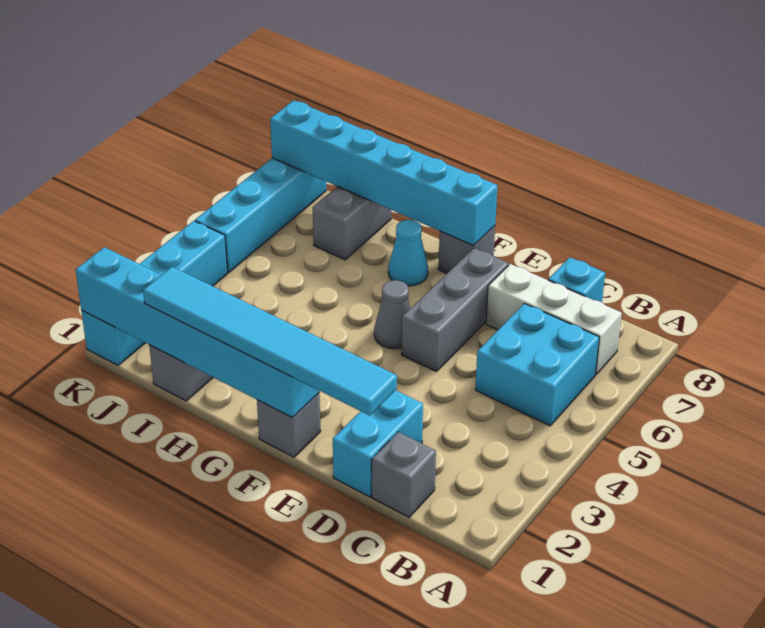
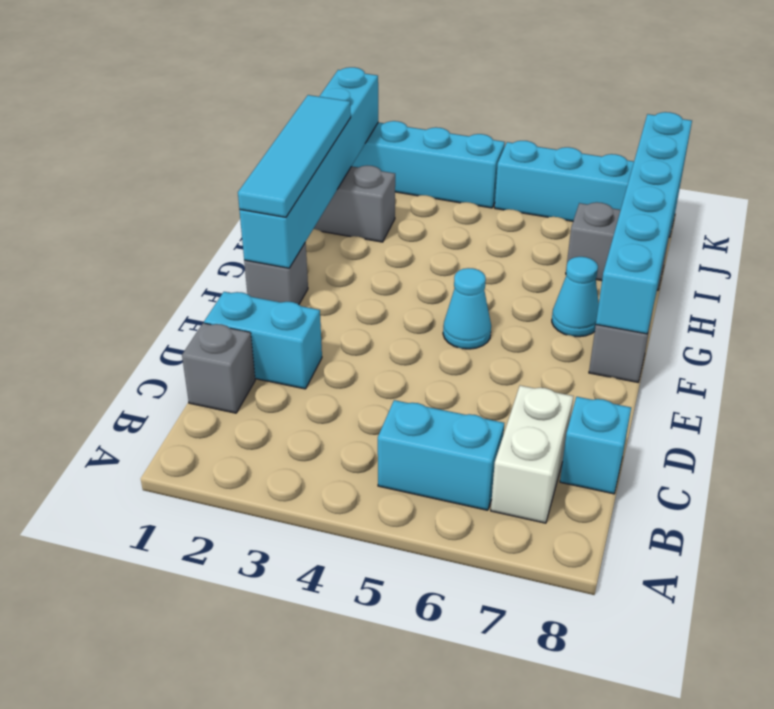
cyan 2x2 brick [475,304,599,426] -> cyan 1x2 brick [378,400,504,510]
white 1x3 brick [486,264,622,374] -> white 1x2 brick [491,386,573,523]
cyan 1x6 tile [143,267,397,415] -> cyan 1x4 tile [238,95,351,217]
grey 1x3 brick [402,248,509,371] -> none
grey 1x1 cone [374,280,410,349] -> cyan 1x1 cone [443,268,491,349]

